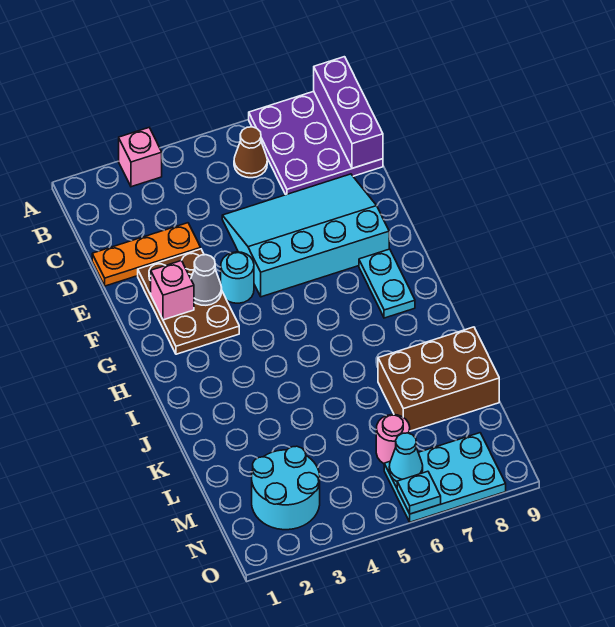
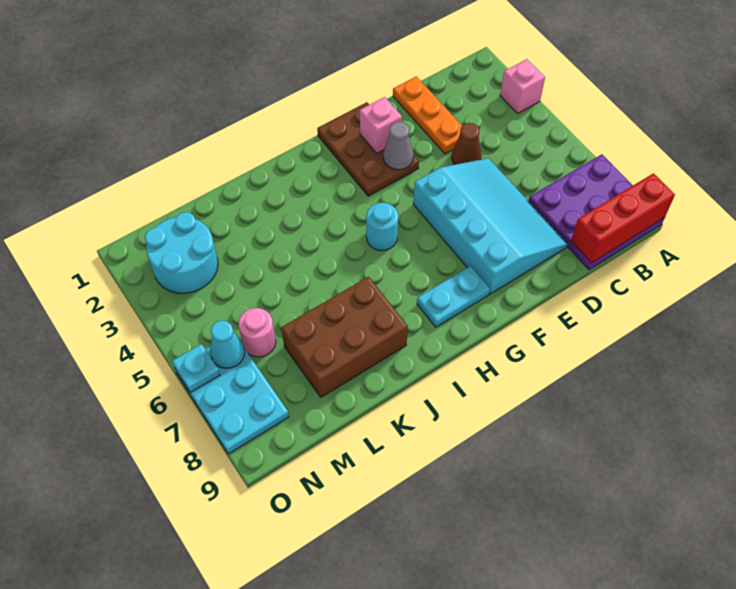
purple 1x3 brick [314,57,383,168] -> red 1x3 brick [571,173,675,263]
brown 1x1 cone [234,127,267,178] -> brown 1x1 cone moved to [452,123,482,165]
brown 2x3 plate [138,249,239,354] -> brown 2x3 plate turned to [317,102,419,196]
cyan 1x1 round brick [221,252,254,303] -> cyan 1x1 round brick moved to [366,203,398,251]
brown 2x3 brick [378,327,499,431] -> brown 2x3 brick turned to [281,277,408,397]

